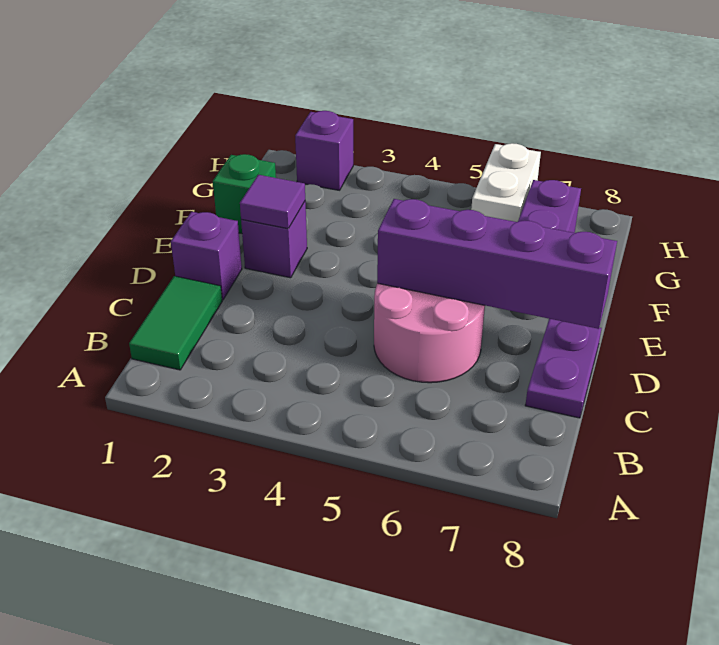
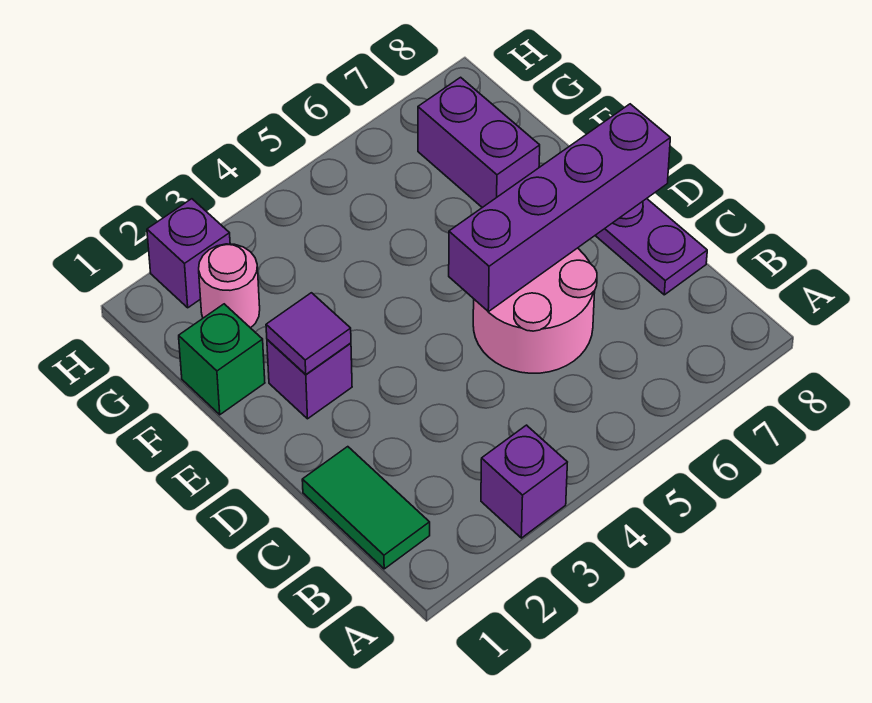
purple 1x1 brick [171,212,242,300] -> purple 1x1 brick moved to [481,425,567,538]
none -> pink 1x1 round brick [199,244,260,328]
white 1x2 brick [471,143,541,222] -> none

